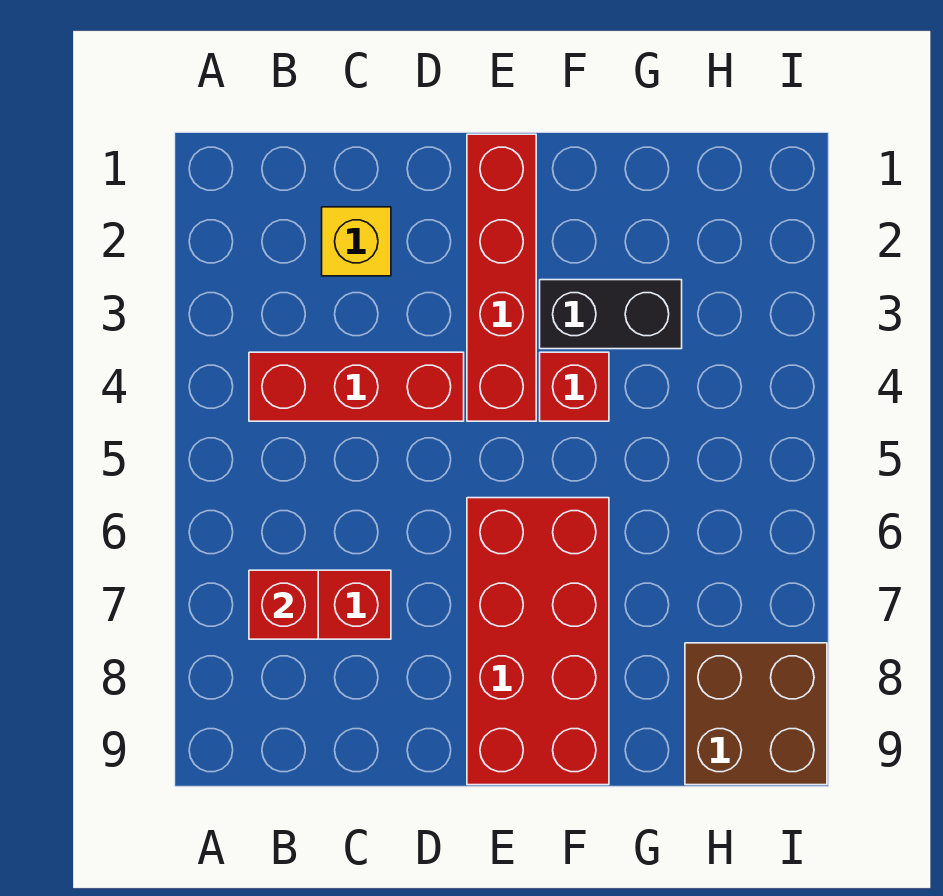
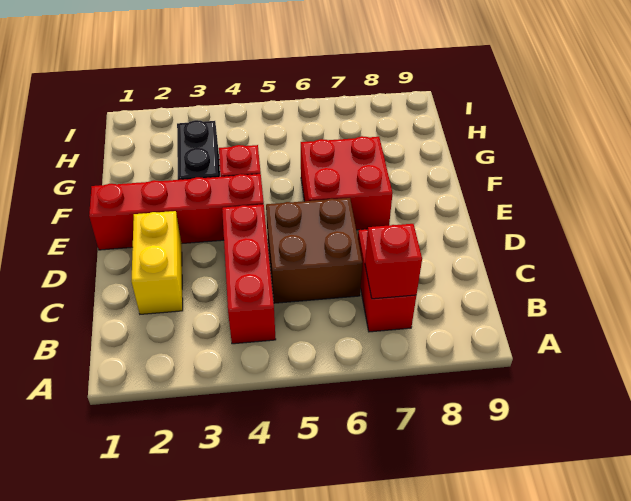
yellow 1x1 brick [322,207,391,276] -> yellow 1x2 brick [131,211,183,314]
red 2x4 brick [467,498,609,785] -> red 2x2 brick [301,136,393,230]
brown 2x2 brick [685,643,827,785] -> brown 2x2 brick moved to [266,198,362,303]

